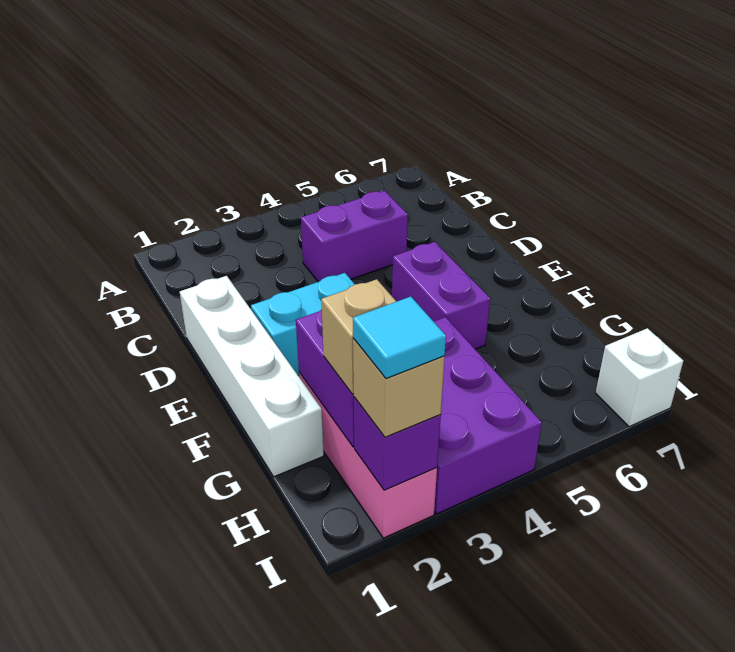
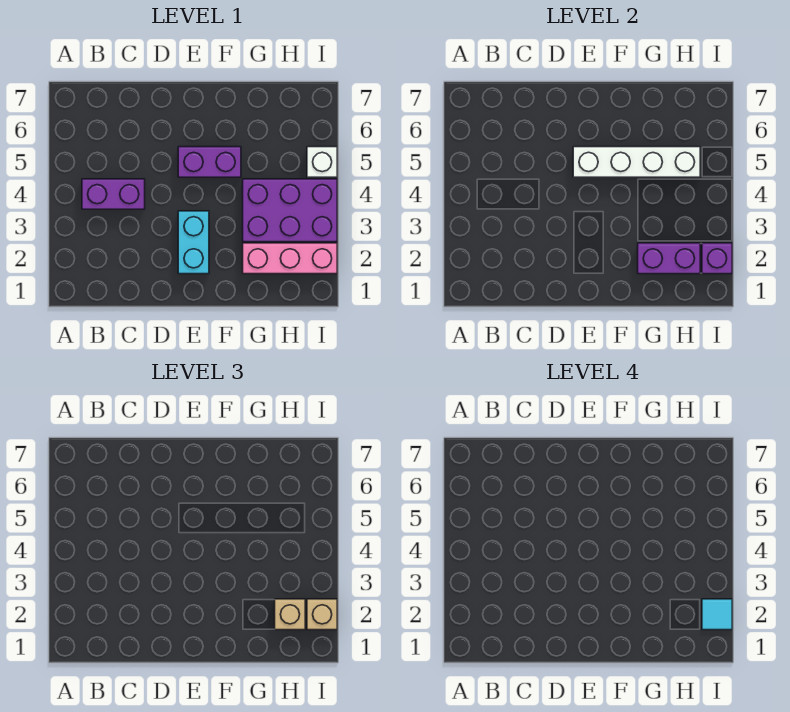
purple 1x2 brick [301,191,408,282] -> purple 1x2 brick turned to [82,179,145,209]
white 1x4 brick [180,276,324,477] -> white 1x4 brick moved to [573,147,700,177]
white 1x1 brick [596,328,683,427] -> white 1x1 brick moved to [307,147,337,177]

